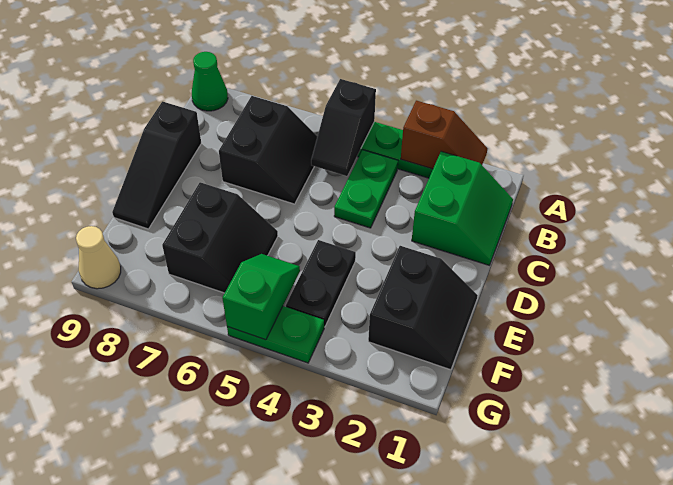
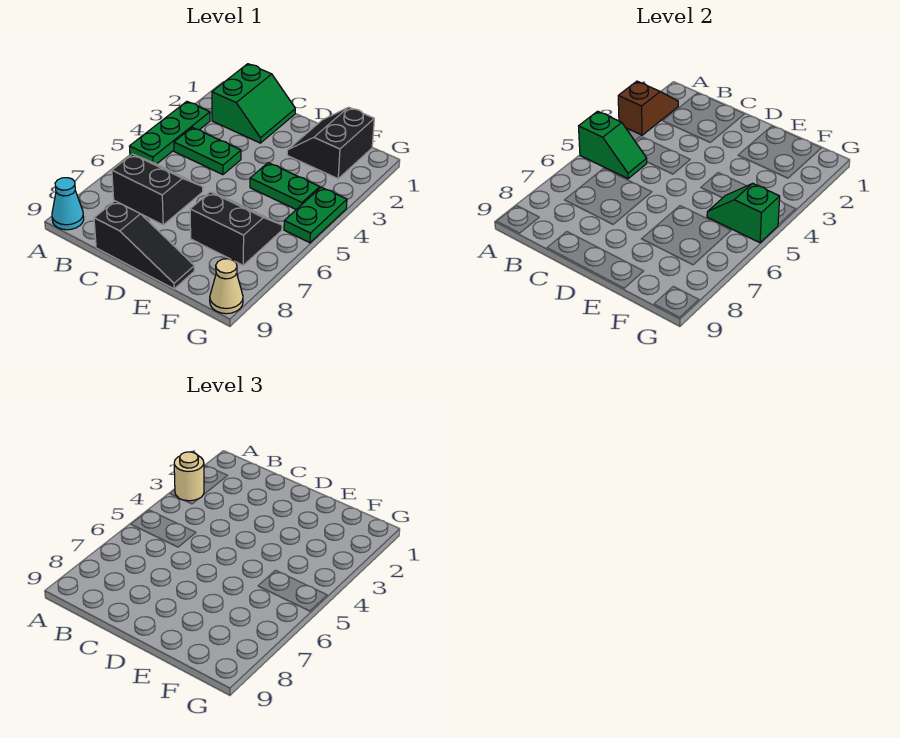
none -> tan 1x1 round brick [174,452,204,501]
black 1x2 slope [311,79,376,176] -> green 1x2 slope [579,111,647,179]
green 1x1 cone [192,52,228,111] -> cyan 1x1 cone [52,178,84,230]
green 2x2 slope [412,151,513,265] -> green 2x2 slope turned to [212,64,295,143]
black 2x2 slope [368,246,478,370] -> black 2x2 slope turned to [287,107,374,179]
black 1x2 plate [286,240,356,327] -> green 1x2 plate [250,163,320,209]

